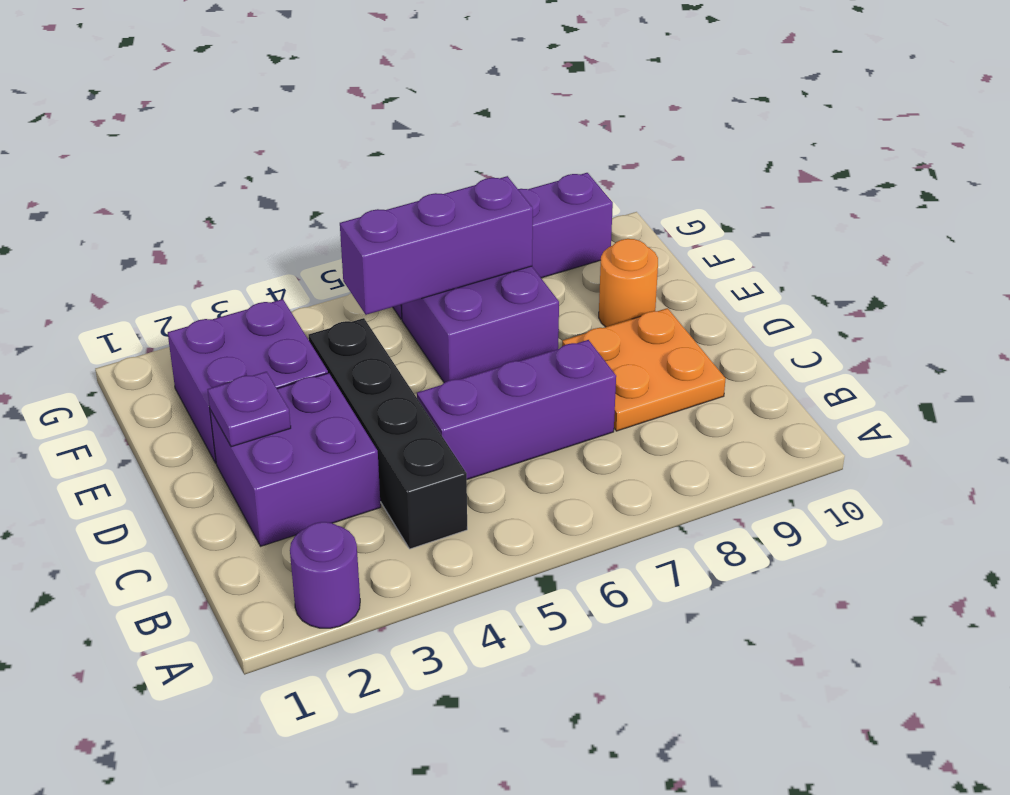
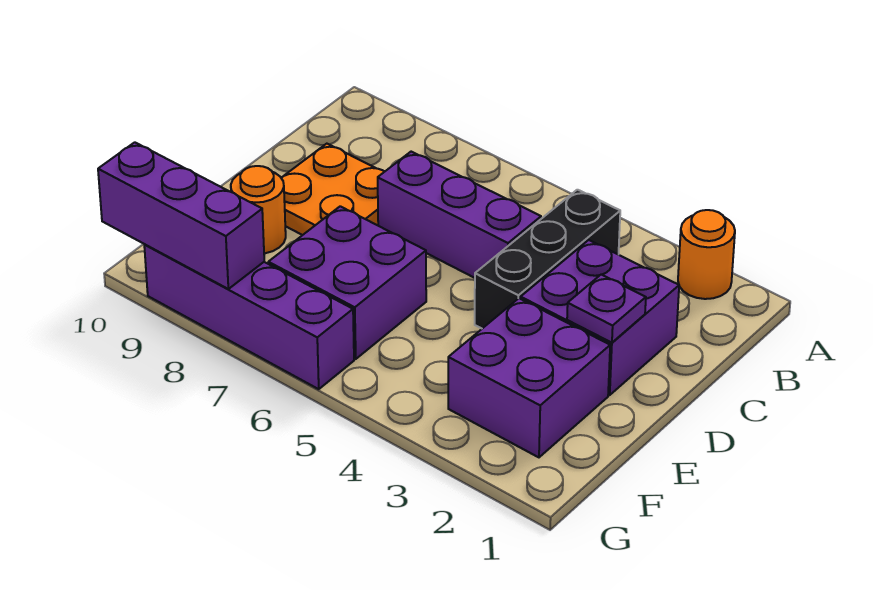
purple 1x1 round brick [290,522,360,628] -> orange 1x1 round brick [678,210,735,299]
black 1x4 brick [309,318,467,549] -> black 1x3 brick [475,190,620,328]
purple 1x3 brick [340,176,533,315] -> purple 1x3 brick moved to [98,142,264,289]

